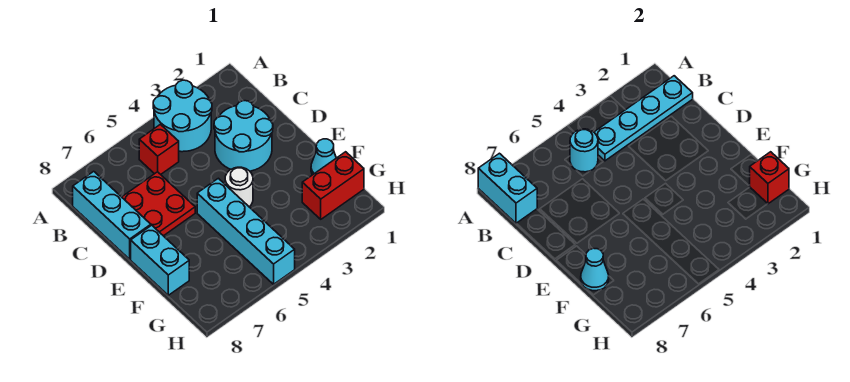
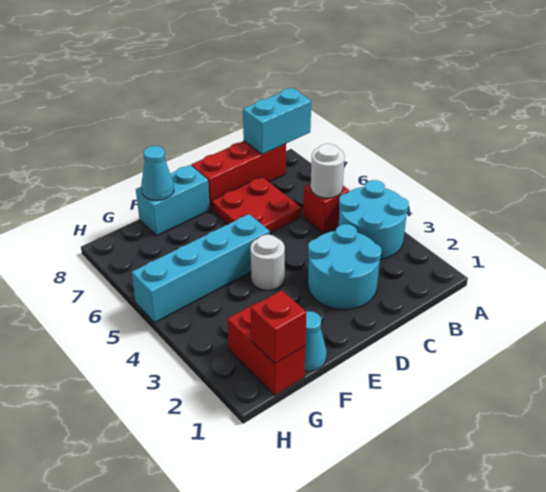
cyan 1x4 plate [594,76,693,161] -> none
cyan 1x1 round brick [570,129,598,172] -> white 1x1 round brick [311,144,345,198]
cyan 1x3 brick [73,171,151,259] -> red 1x3 brick [191,141,286,210]

